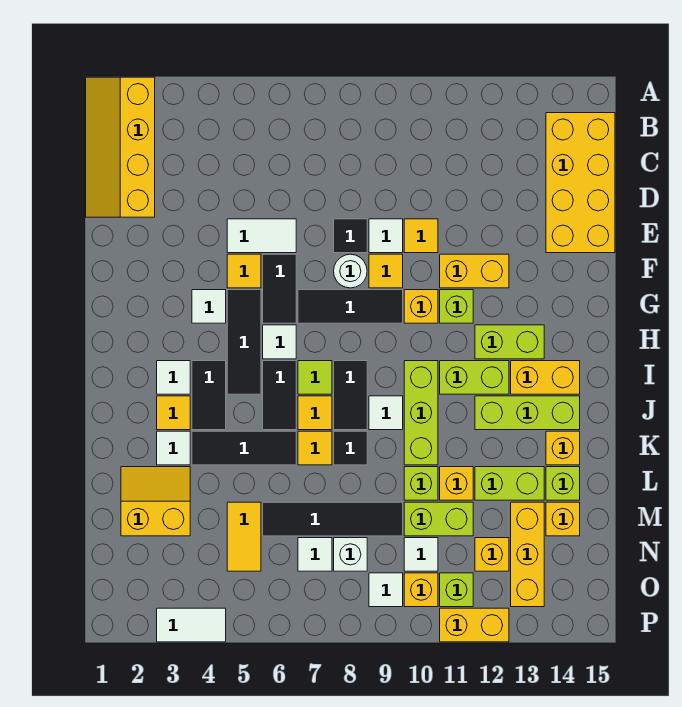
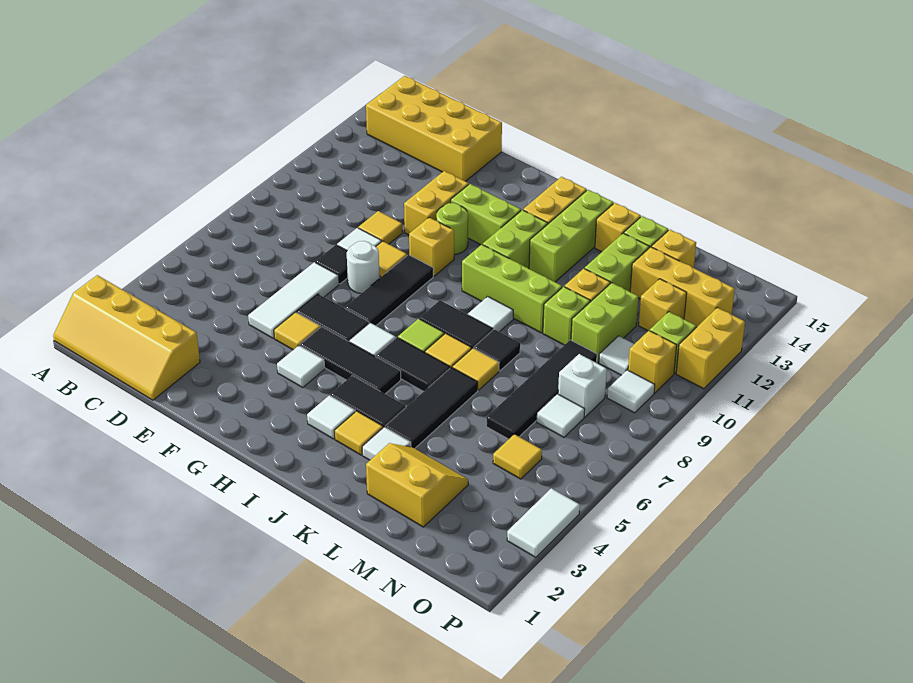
white 1x2 tile [227,219,296,253] -> white 1x3 tile [248,262,339,338]
lime 1x1 brick [440,290,473,323] -> lime 1x1 round brick [436,203,468,255]
lime 1x2 brick [475,325,544,359] -> lime 1x2 brick turned to [451,184,521,245]
yellow 2x2 slope [121,467,190,536] -> yellow 2x2 slope turned to [366,443,468,527]
yellow 1x2 tile [227,502,261,571] -> yellow 1x1 tile [493,434,542,479]

